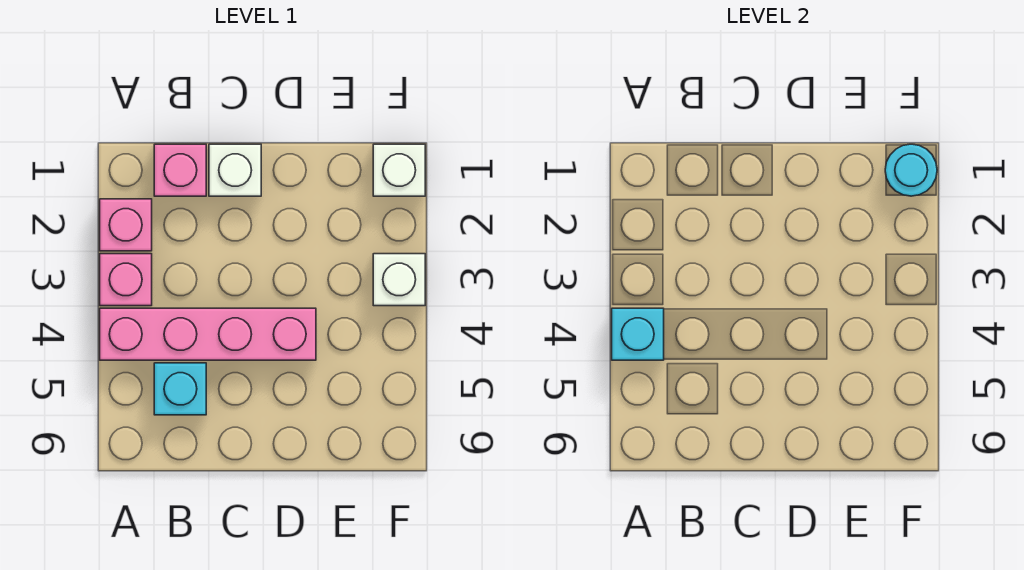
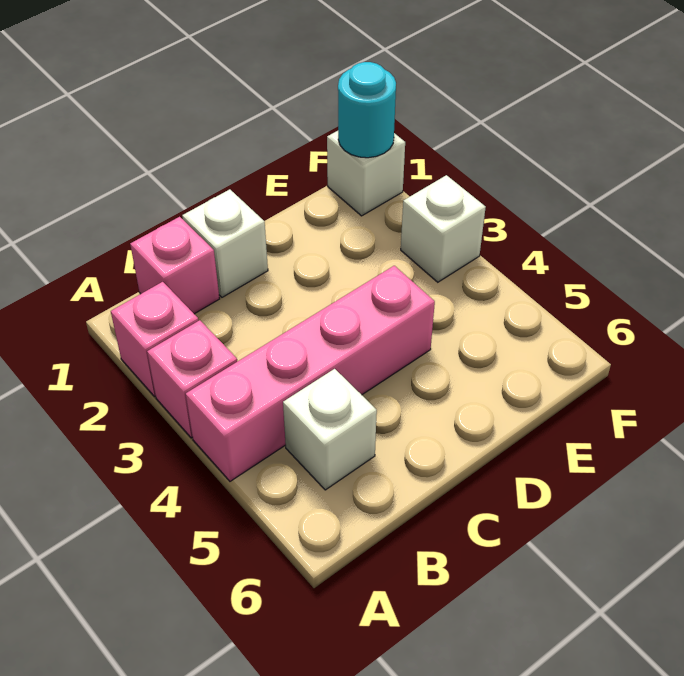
cyan 1x1 brick [612,308,664,360] -> none
cyan 1x1 brick [154,363,206,415] -> white 1x1 brick [283,369,377,490]

